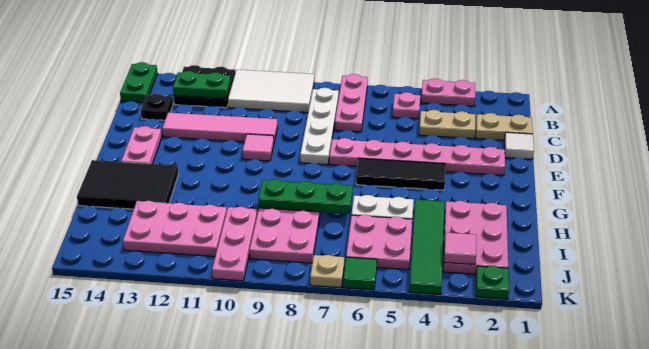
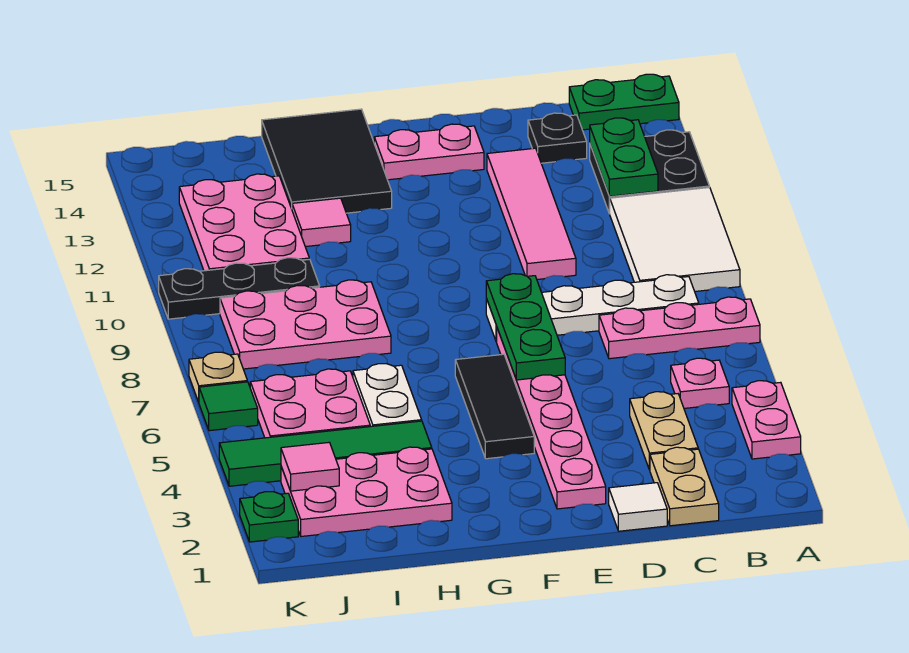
pink 1x1 tile [242,134,274,161] -> pink 1x1 tile moved to [292,198,351,247]
green 1x3 plate [258,179,353,214] -> green 1x3 plate moved to [486,274,565,380]
pink 1x3 plate [212,207,257,281] -> black 1x3 plate [159,258,320,319]

